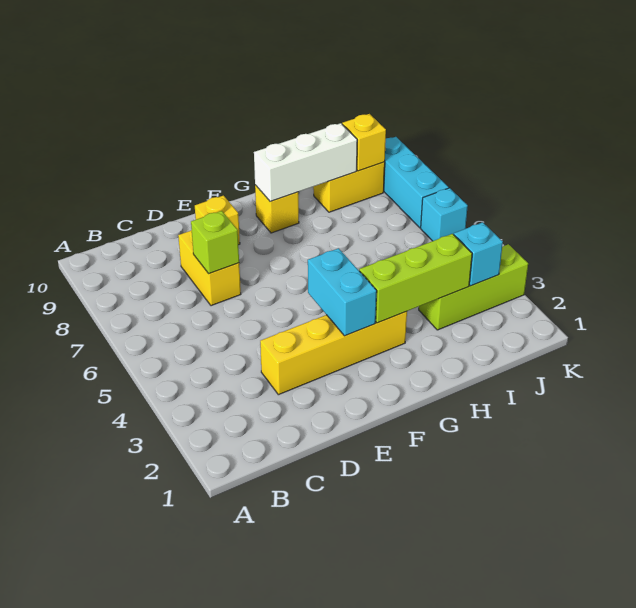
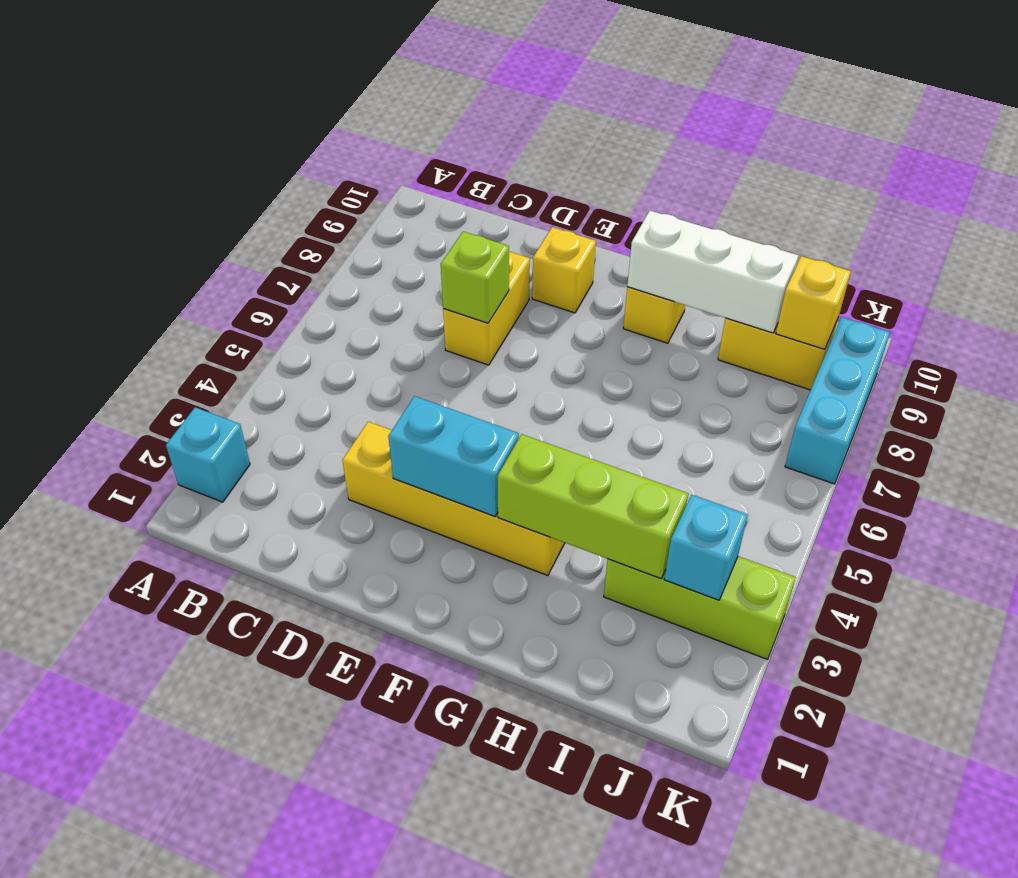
cyan 1x2 brick [308,248,377,336] -> cyan 1x2 brick turned to [388,396,519,517]
cyan 1x1 brick [421,188,468,241] -> cyan 1x1 brick moved to [166,407,250,502]

